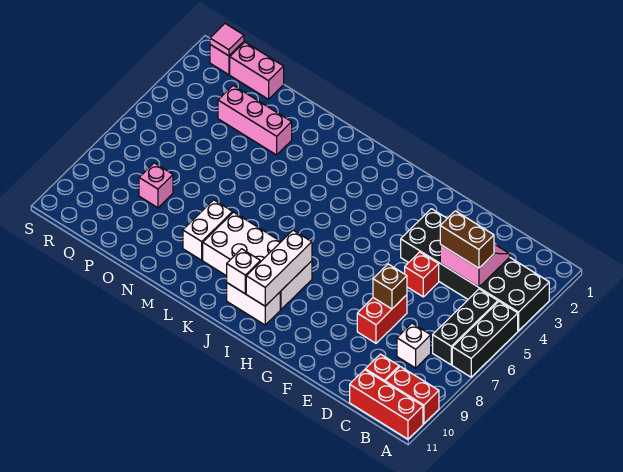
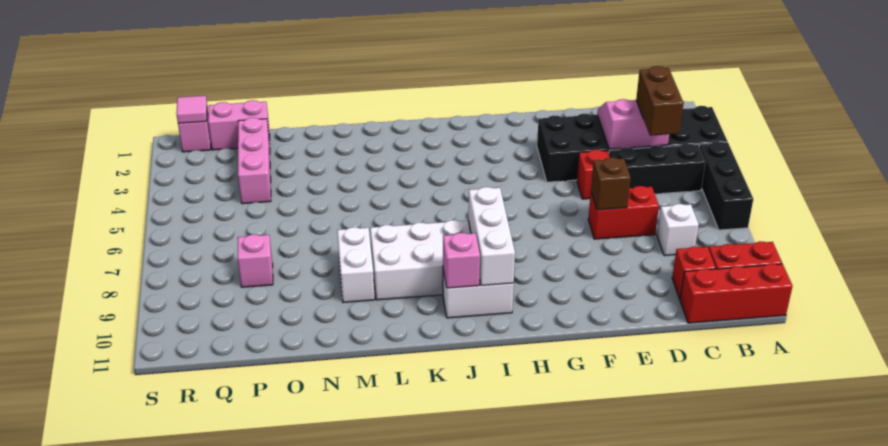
black 1x3 brick [433,289,498,365] -> black 1x3 brick turned to [609,143,706,194]
brown 1x2 brick [440,211,494,268] -> brown 1x2 brick turned to [636,66,684,136]
red 1x2 brick [357,295,407,343] -> red 1x2 brick turned to [588,186,659,239]
white 1x1 brick [227,249,260,294] -> pink 1x1 brick [443,233,480,288]
pink 1x3 brick [218,86,292,155] -> pink 1x3 brick turned to [238,118,271,204]

